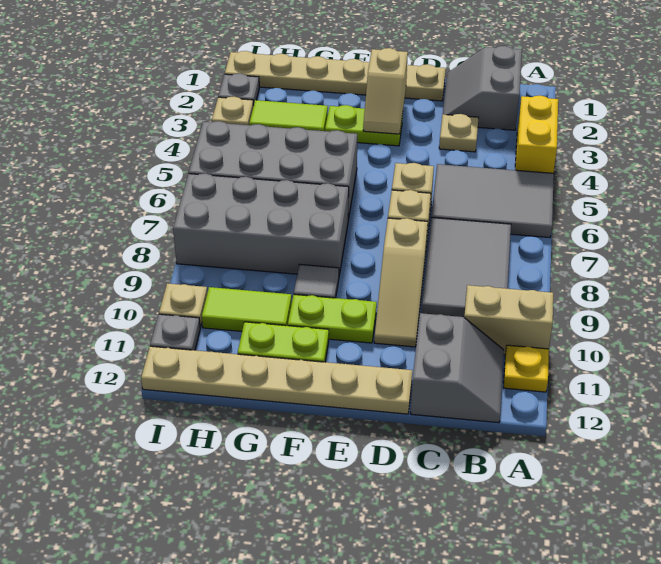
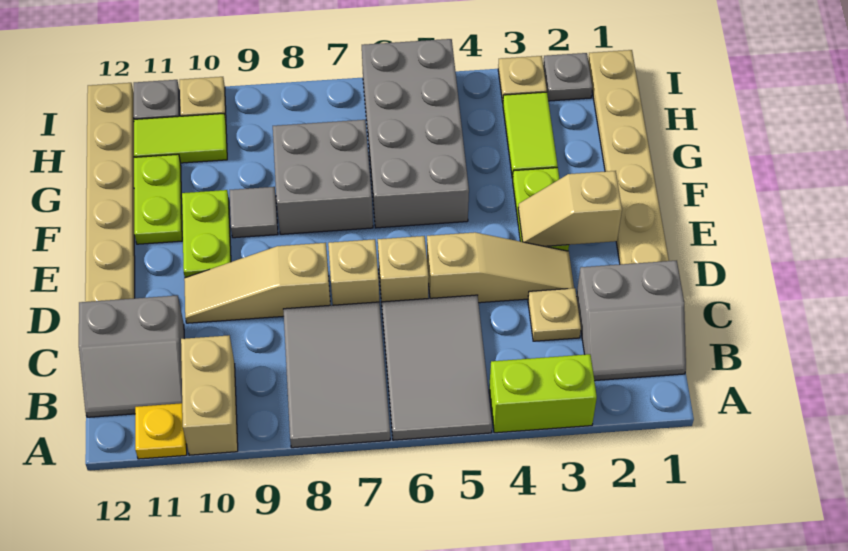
yellow 1x2 brick [515,95,558,173] -> lime 1x2 brick [489,354,597,433]
grey 2x2 slope [443,46,522,130] -> grey 2x2 slope turned to [577,261,686,381]
grey 2x3 tile [421,218,511,317] -> grey 2x3 tile turned to [283,302,390,448]
none -> tan 1x3 slope [427,232,574,303]
grey 2x4 brick [173,173,349,275] -> grey 2x2 brick [273,120,373,234]
lime 1x2 tile [202,287,292,331] -> lime 1x2 tile turned to [134,113,227,163]

